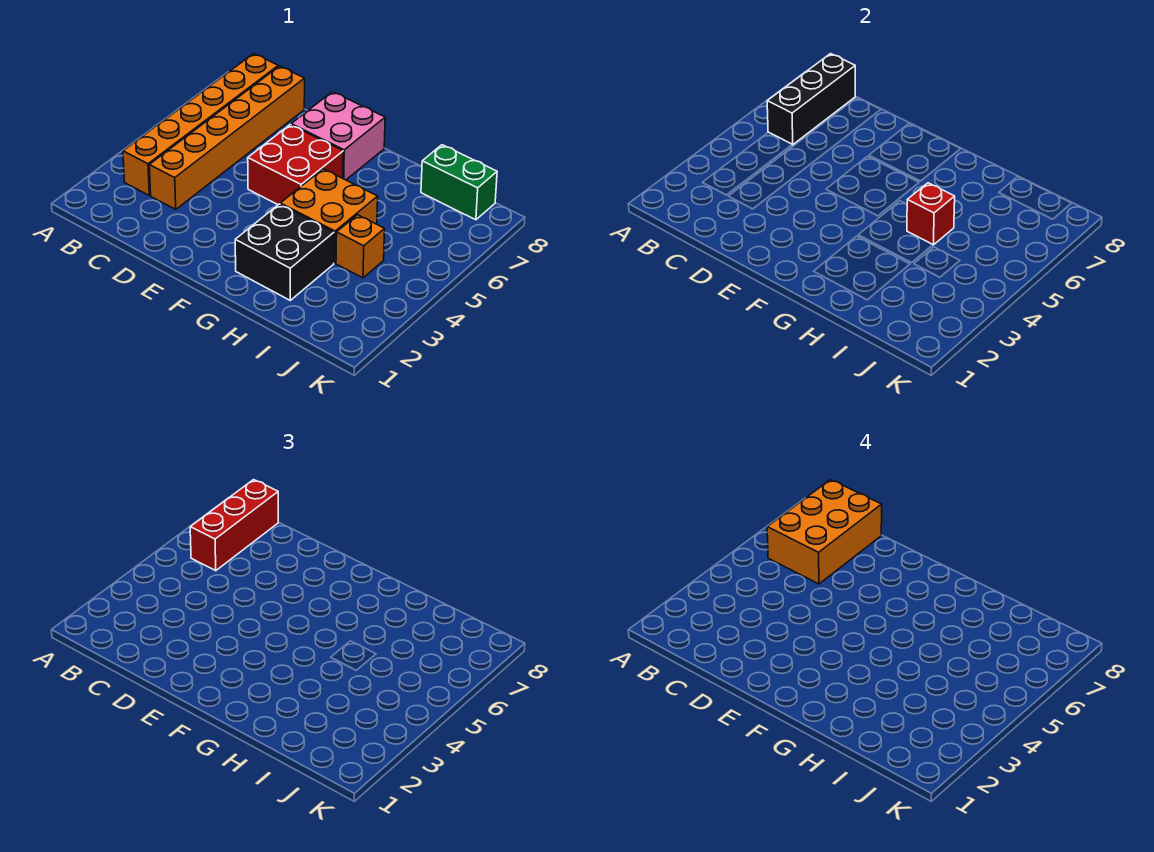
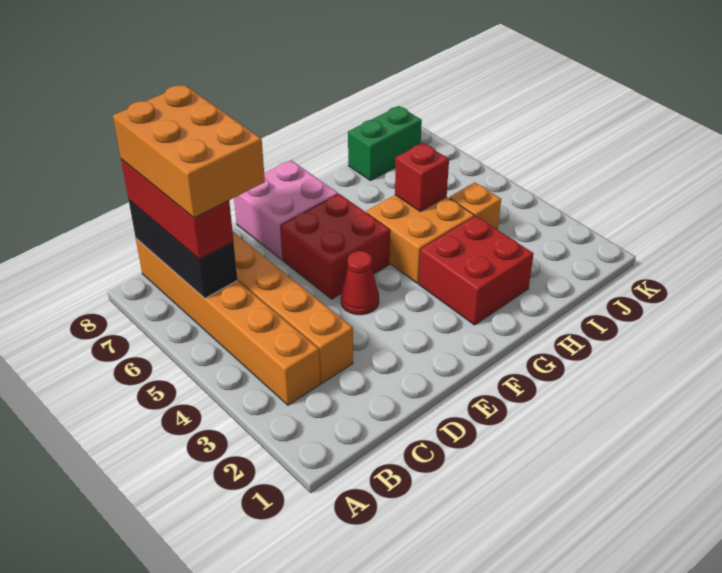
none -> red 1x1 cone [341,251,379,315]
black 2x2 brick [235,204,334,300] -> red 2x2 brick [419,216,534,325]

